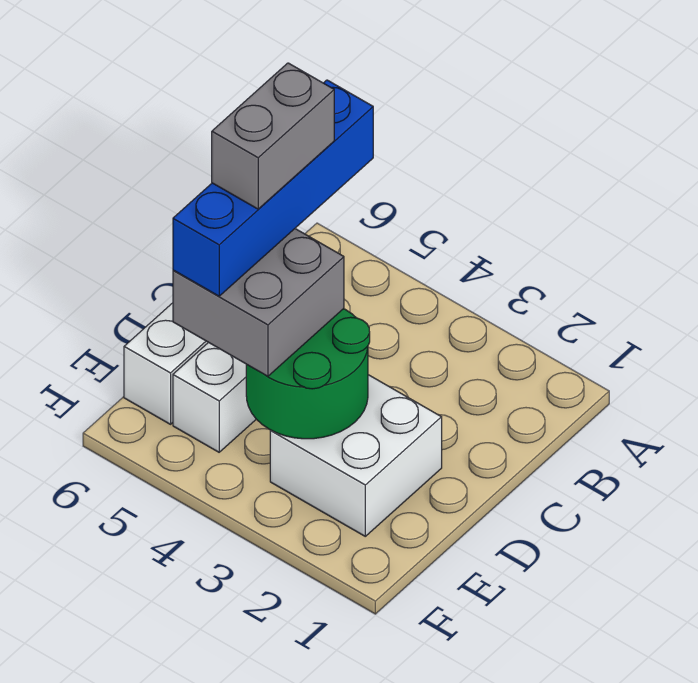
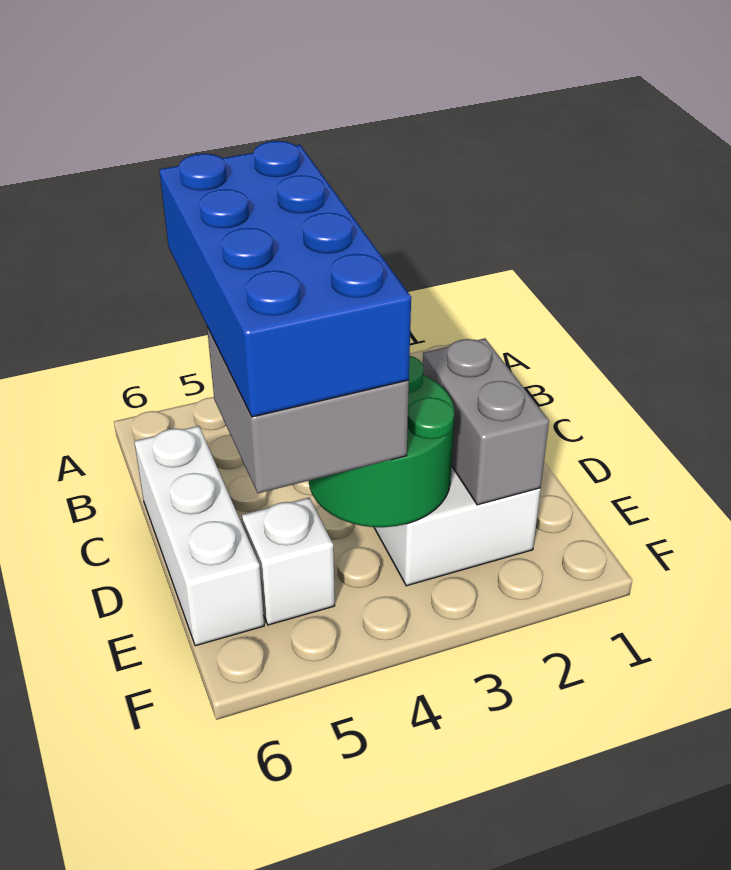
blue 1x4 brick [173,80,373,296] -> blue 2x4 brick [159,141,411,417]
grey 1x2 brick [212,63,334,209] -> grey 1x2 brick moved to [423,338,549,505]

